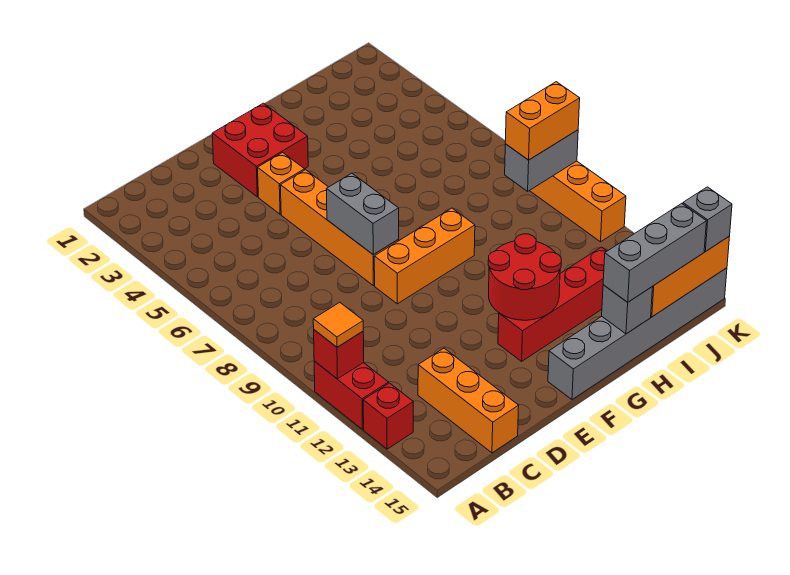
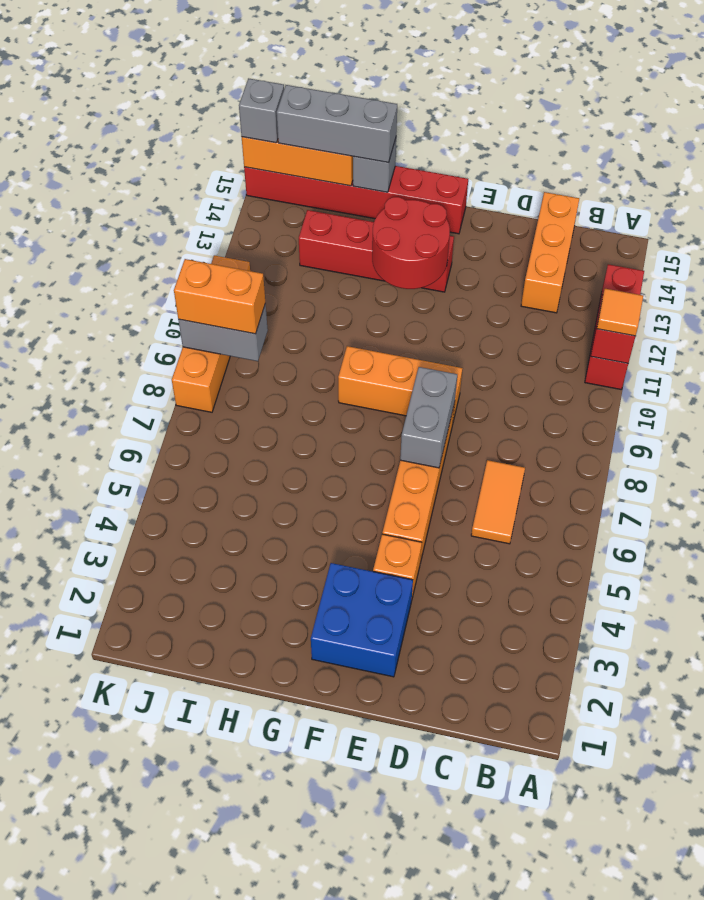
none -> orange 1x2 tile [471,460,525,544]
red 2x2 brick [212,103,308,197] -> blue 2x2 brick [311,563,413,677]
grey 1x6 brick [548,268,727,400] -> red 1x6 brick [244,166,468,234]

